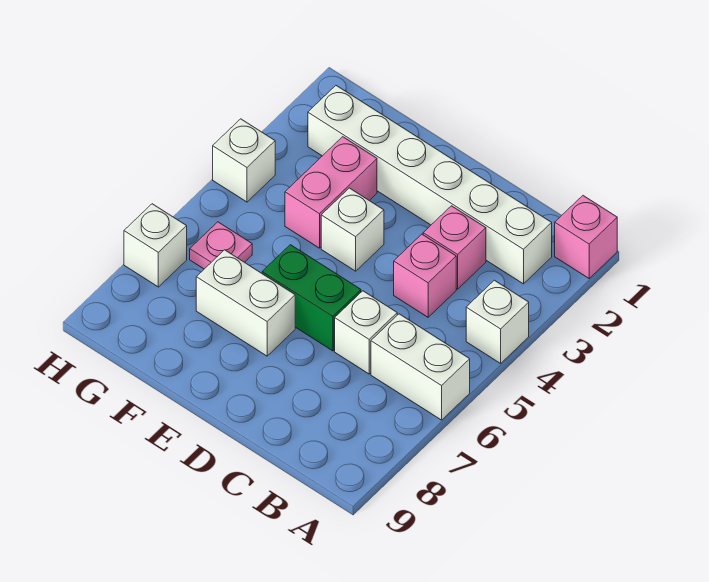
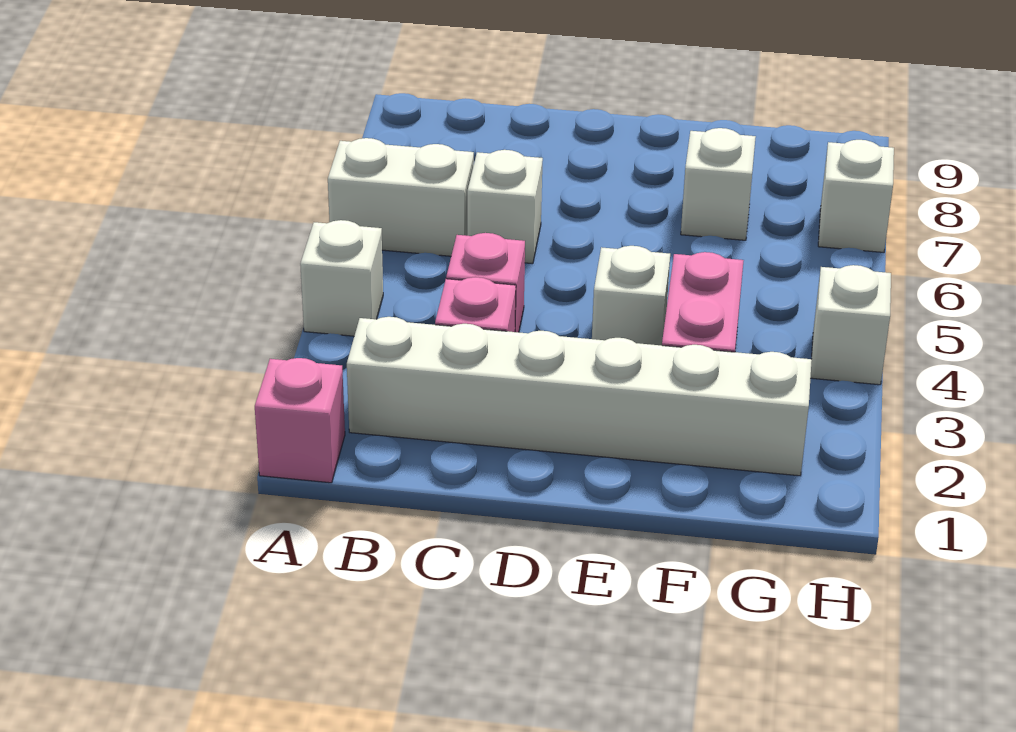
green 1x2 brick [262,245,361,351] -> none
white 1x2 brick [196,250,295,356] -> white 1x1 brick [681,128,756,240]
pink 1x1 plate [190,222,252,269] -> none

